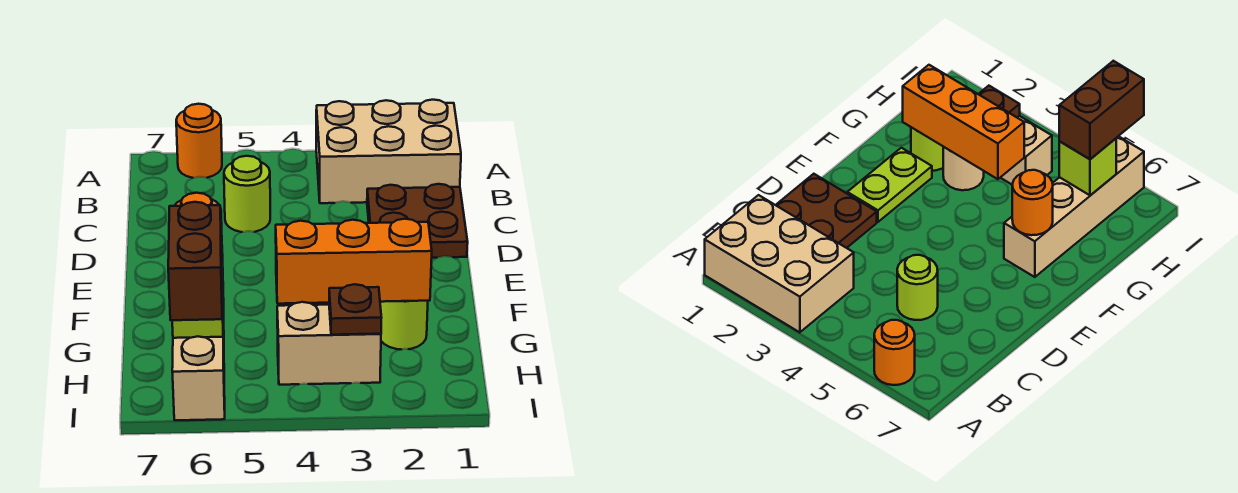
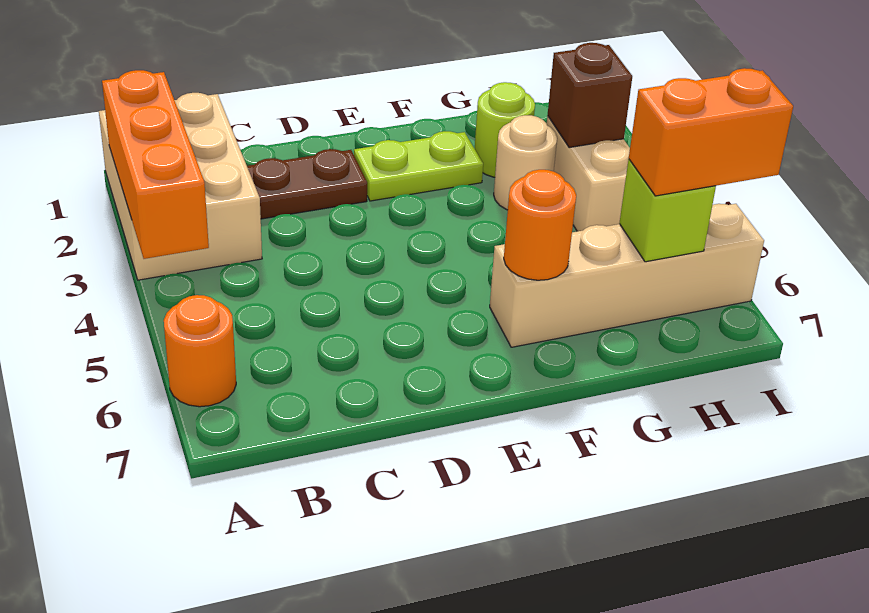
brown 2x2 plate [367,184,468,258] -> brown 1x2 plate [247,149,367,219]
lime 1x1 round brick [224,156,270,232] -> none
orange 1x3 brick [276,219,432,304] -> orange 1x3 brick moved to [102,70,209,259]
brown 1x1 plate [329,284,381,335] -> brown 1x1 brick [548,43,632,148]
brown 1x2 brick [168,202,222,320] -> orange 1x2 brick [629,68,793,196]

